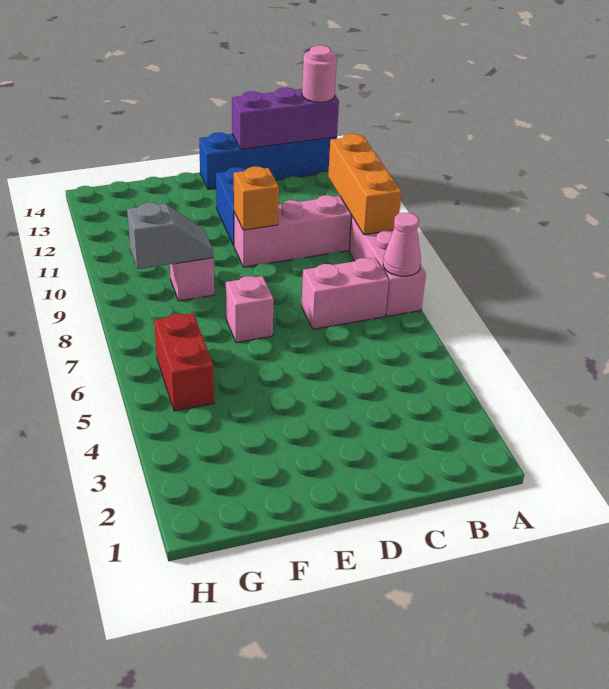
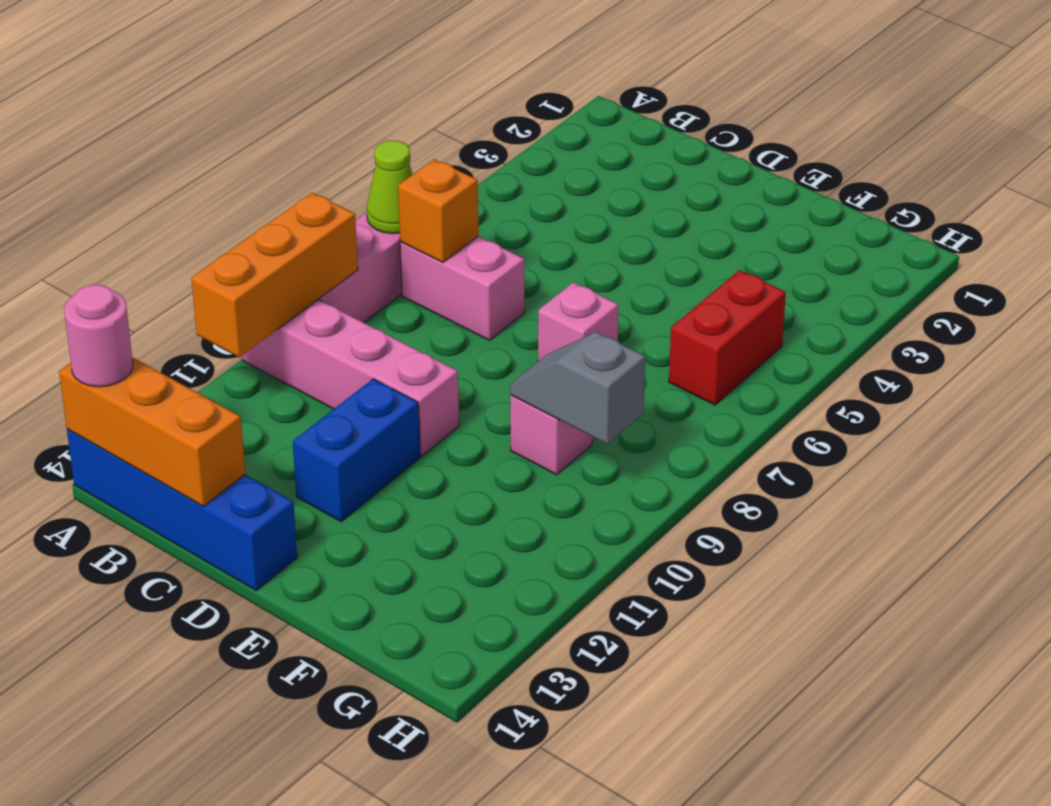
pink 1x1 cone [383,213,421,276] -> lime 1x1 cone [367,141,413,234]
purple 1x3 brick [232,88,339,149] -> orange 1x3 brick [59,357,245,506]
orange 1x1 brick [234,167,279,230] -> orange 1x1 brick moved to [398,159,478,262]

